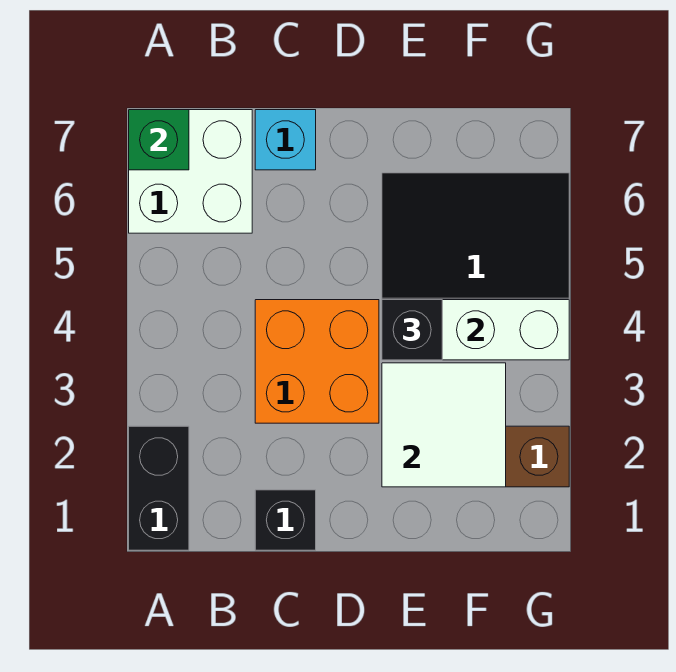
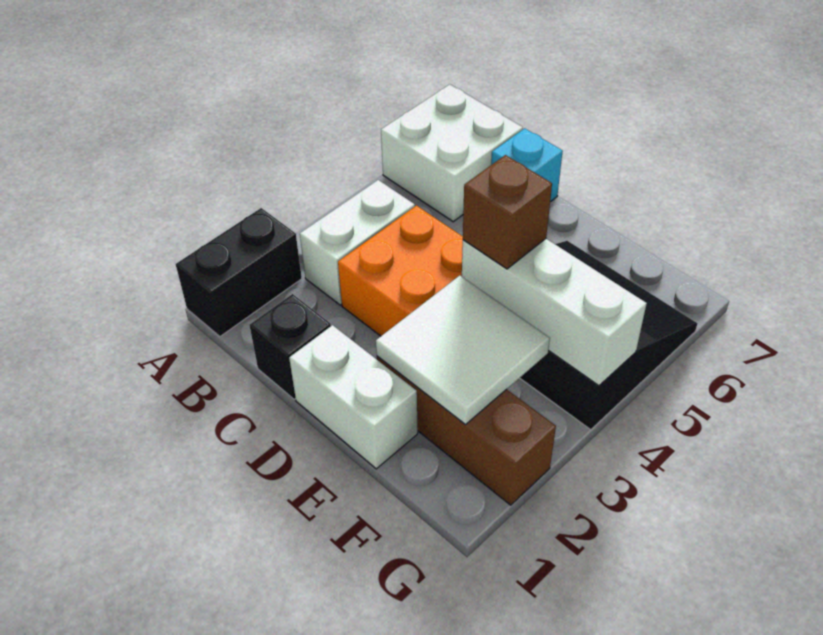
green 1x1 brick [129,110,189,170] -> none
none -> white 1x2 brick [300,180,415,305]
none -> white 1x2 brick [289,325,418,469]
black 1x1 brick [382,300,442,360] -> brown 1x1 brick [463,155,552,269]

